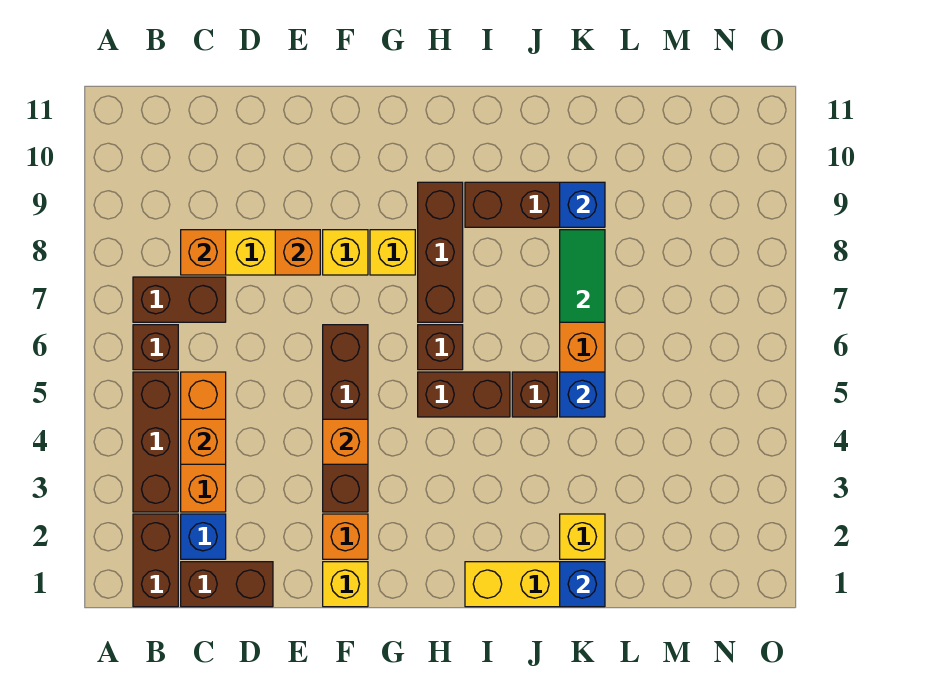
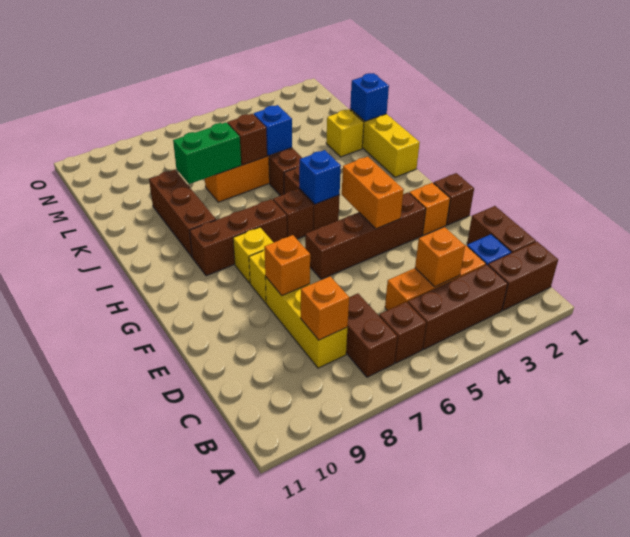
yellow 1x1 brick [323,562,368,607] -> brown 1x1 brick [434,173,474,225]
orange 1x1 brick [323,419,368,464] -> orange 1x2 brick [342,157,404,229]
none -> brown 1x1 brick [227,114,267,165]
green 1x2 tile [560,230,605,322] -> green 1x2 brick [173,122,241,184]
blue 1x1 brick [560,182,605,227] -> blue 1x1 brick moved to [299,150,341,204]

